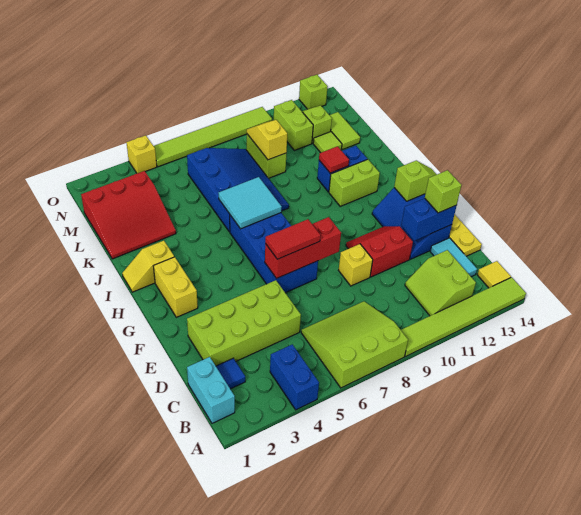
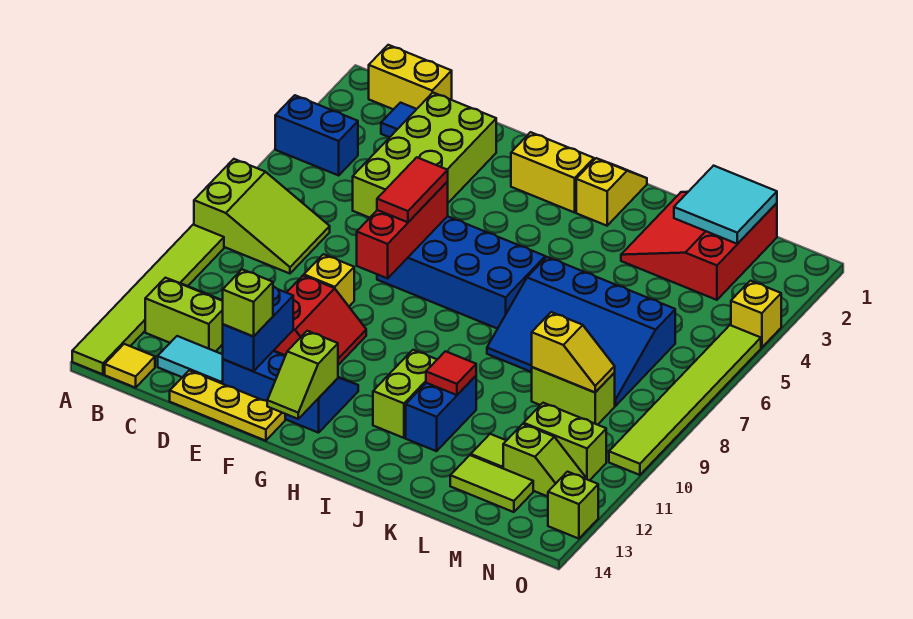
lime 3x3 slope [301,301,408,388] -> lime 2x3 slope [194,159,330,274]
cyan 1x2 brick [187,357,235,423] -> yellow 1x2 brick [369,45,452,109]
cyan 2x2 tile [219,177,282,229] -> cyan 2x2 tile moved to [674,166,777,244]

